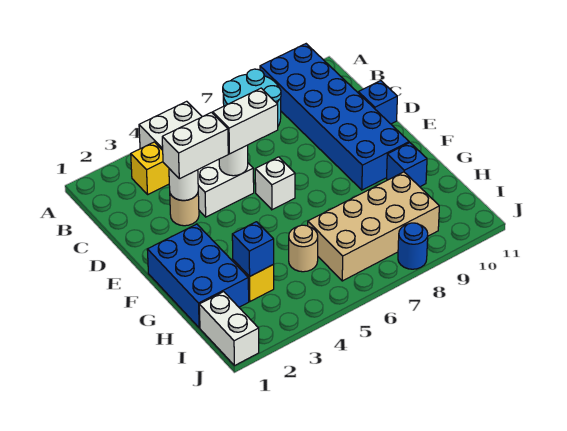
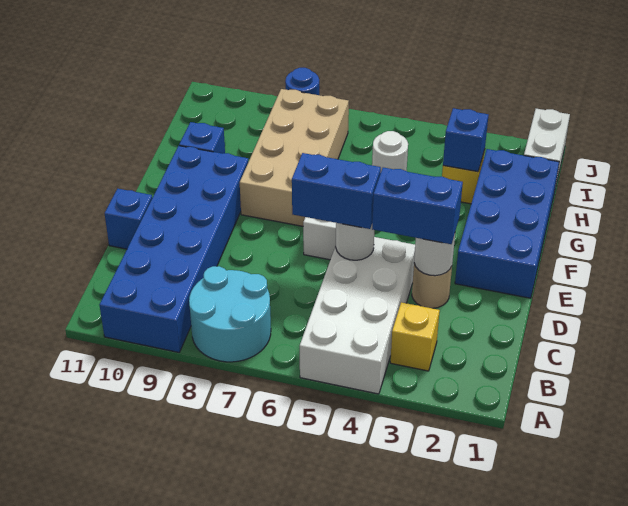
white 1x2 brick [162,112,228,179] -> blue 1x2 brick [372,168,463,244]
white 1x2 brick [213,88,278,154] -> blue 1x2 brick [292,153,381,229]
blue 2x3 brick [147,224,249,328] -> blue 2x4 brick [455,149,559,298]
tan 1x1 round brick [289,225,318,272] -> white 1x1 round brick [372,131,408,171]
tan 2x4 brick [308,172,439,281] -> tan 2x4 brick turned to [240,89,349,226]

